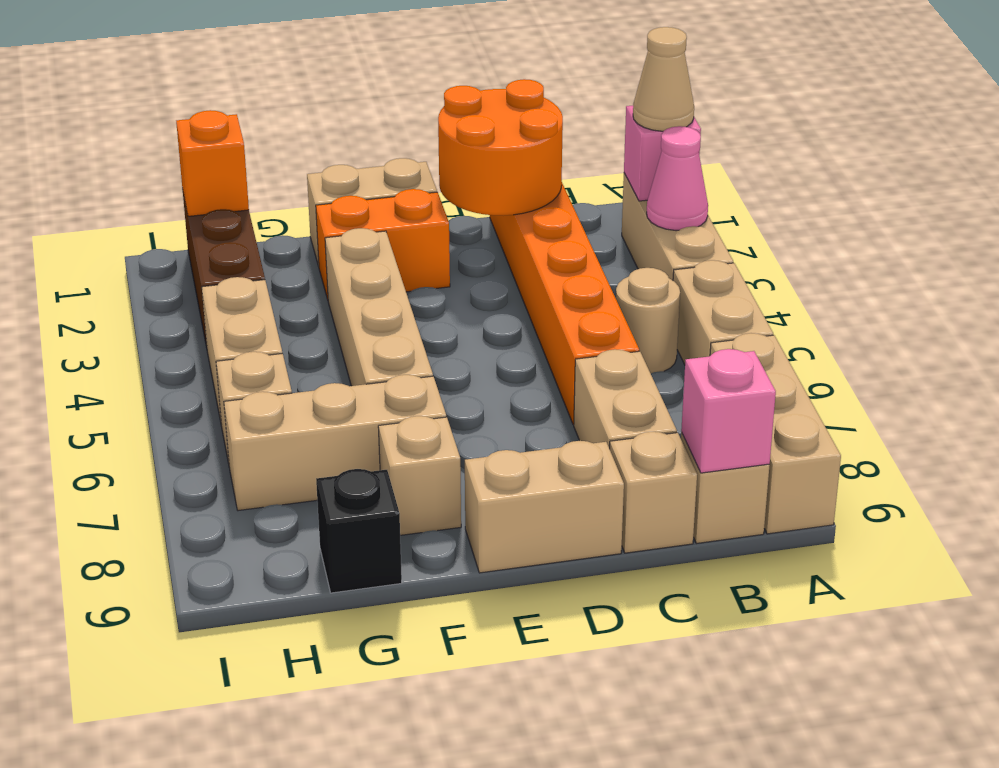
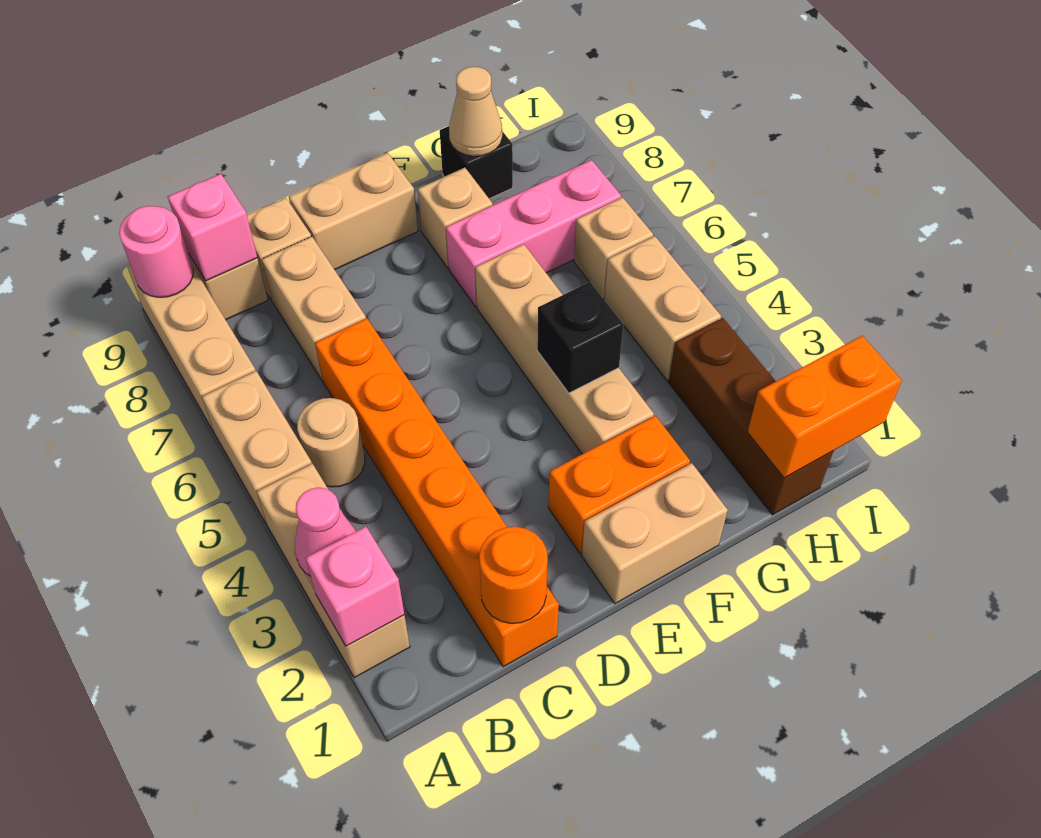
tan 1x1 cone [633,27,694,131] -> tan 1x1 cone moved to [449,66,502,156]
none -> pink 1x1 round brick [119,206,193,297]
orange 2x2 round brick [438,79,563,216] -> orange 1x1 round brick [479,527,548,623]
none -> black 1x1 brick [537,282,624,393]
tan 1x3 brick [224,375,446,511] -> pink 1x3 brick [446,160,621,307]
orange 1x1 brick [176,110,249,216] -> orange 1x2 brick [748,336,902,478]

